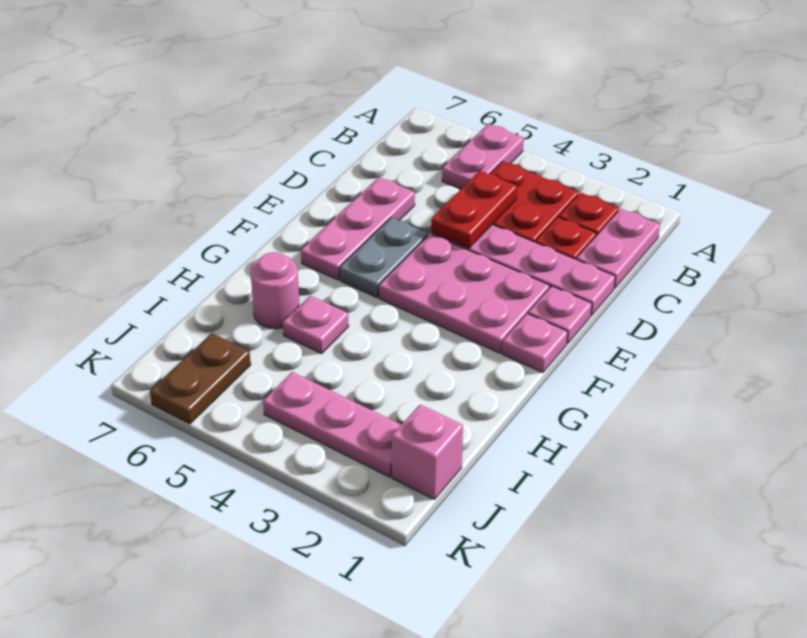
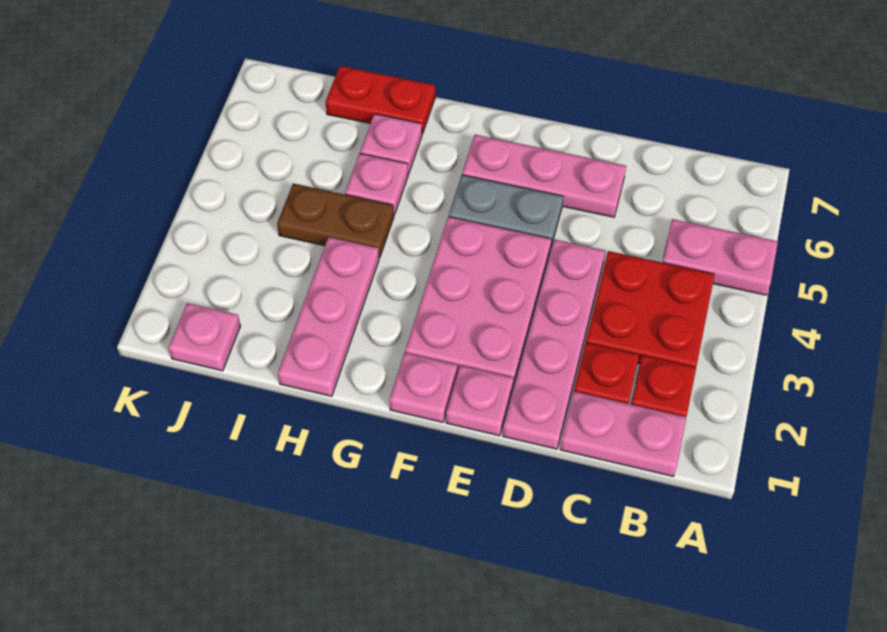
red 1x2 plate [431,171,517,248] -> red 1x2 plate moved to [326,66,435,134]
pink 1x1 round brick [250,252,300,329] -> pink 1x1 plate [360,114,422,174]
pink 1x1 brick [392,405,463,499] -> pink 1x1 plate [168,303,240,371]
pink 1x3 plate [263,372,401,477] -> pink 1x3 plate moved to [278,237,379,396]
brown 1x2 plate [150,333,251,424] -> brown 1x2 plate moved to [277,184,394,258]

